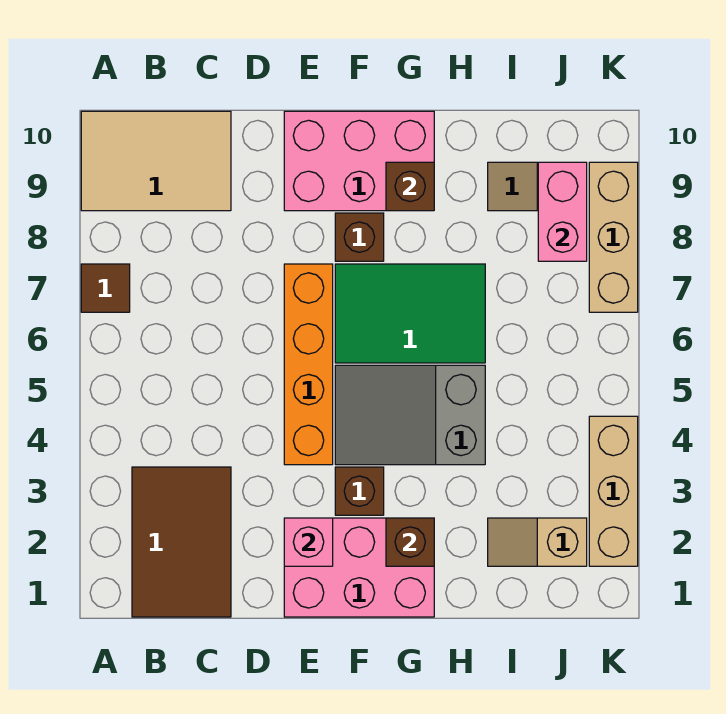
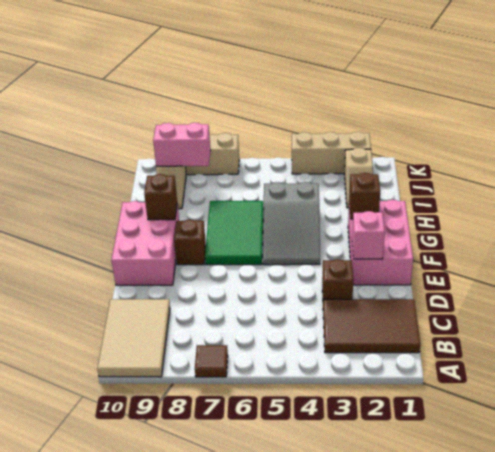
orange 1x4 brick [284,264,333,465] -> none
brown 1x1 brick [335,467,384,515] -> brown 1x1 brick moved to [322,259,353,299]

